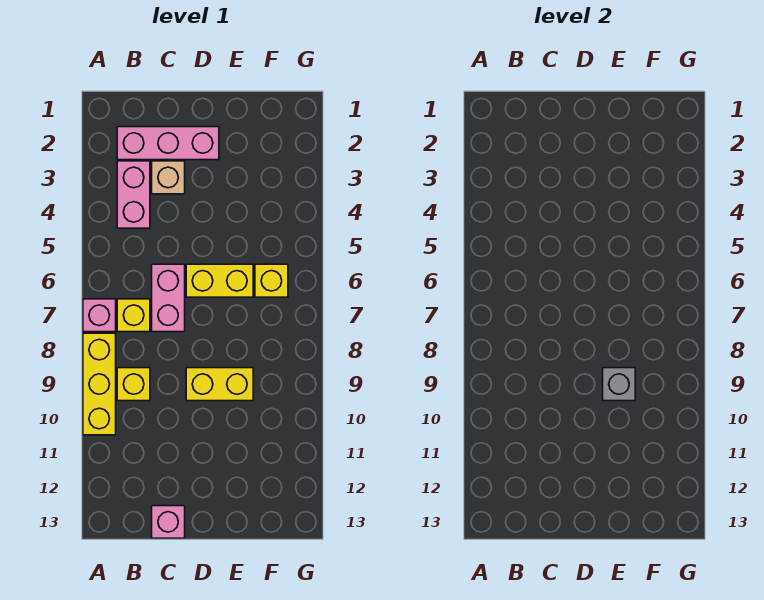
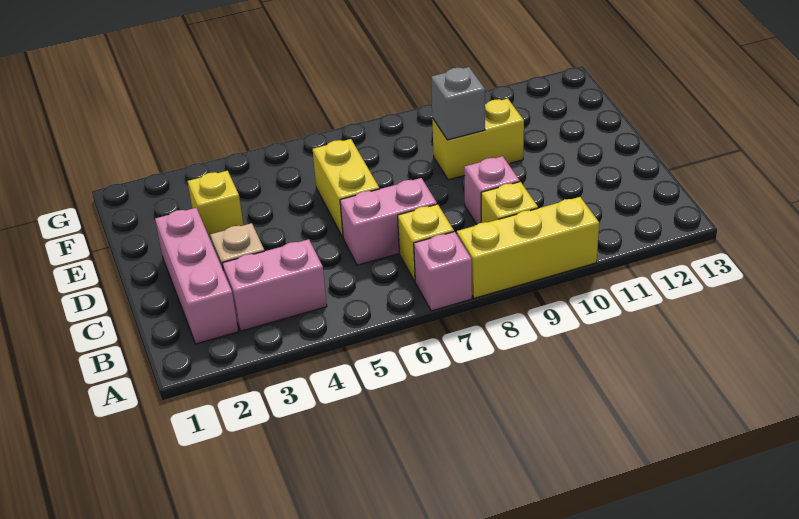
pink 1x1 brick [152,506,185,538] -> pink 1x1 brick moved to [464,156,520,224]
yellow 1x2 brick [186,368,253,401] -> yellow 1x2 brick turned to [432,99,524,180]
yellow 1x1 brick [255,264,288,297] -> yellow 1x1 brick moved to [188,171,243,243]

